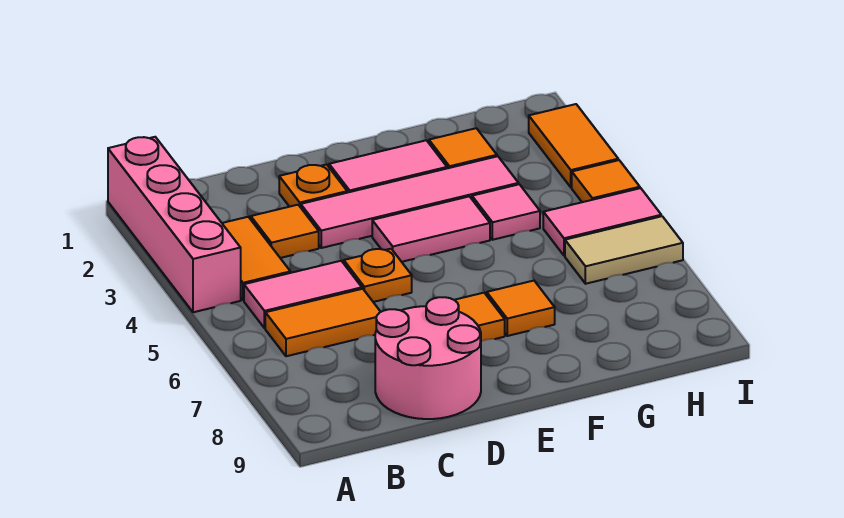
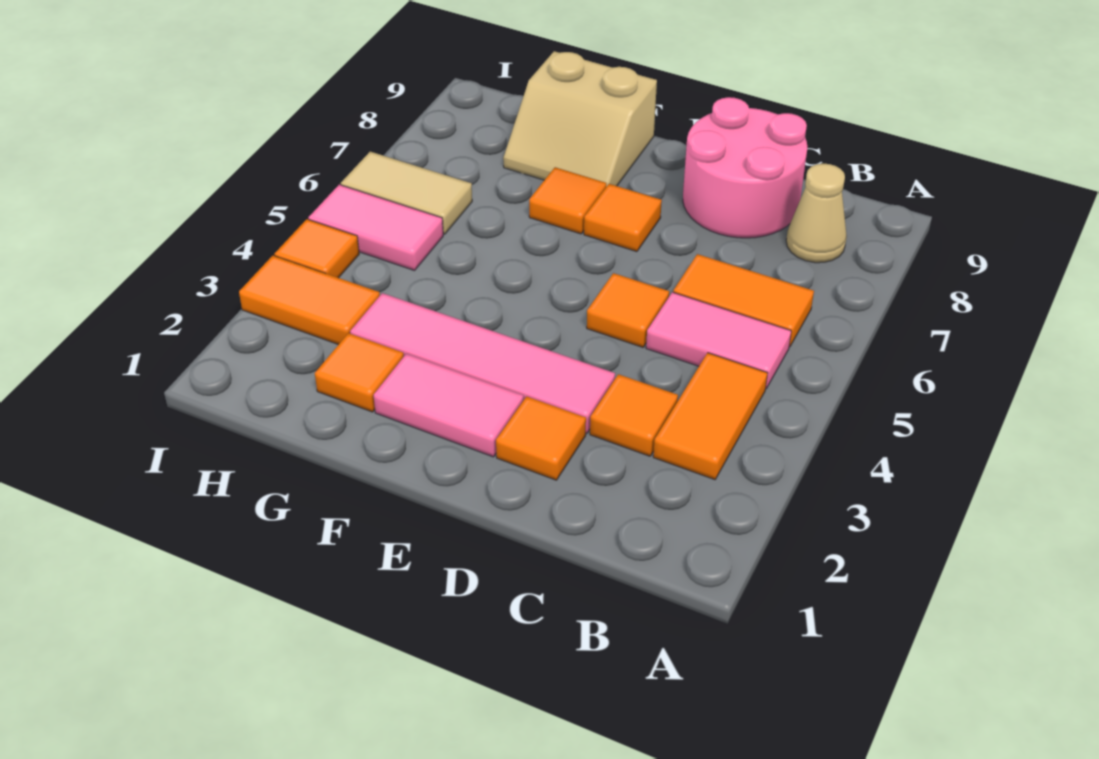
pink 1x4 brick [108,137,241,312] -> none
none -> tan 1x1 cone [786,164,847,263]
orange 1x1 plate [279,164,347,207] -> orange 1x1 tile [496,396,586,480]
orange 1x1 plate [344,249,412,302] -> orange 1x1 tile [587,273,669,347]
pink 1x2 tile [372,196,490,262] -> none
none -> tan 2x2 slope [503,51,657,187]
pink 1x1 tile [472,184,540,240] -> none
orange 1x2 tile [529,104,618,187] -> orange 1x2 tile turned to [239,256,380,345]

